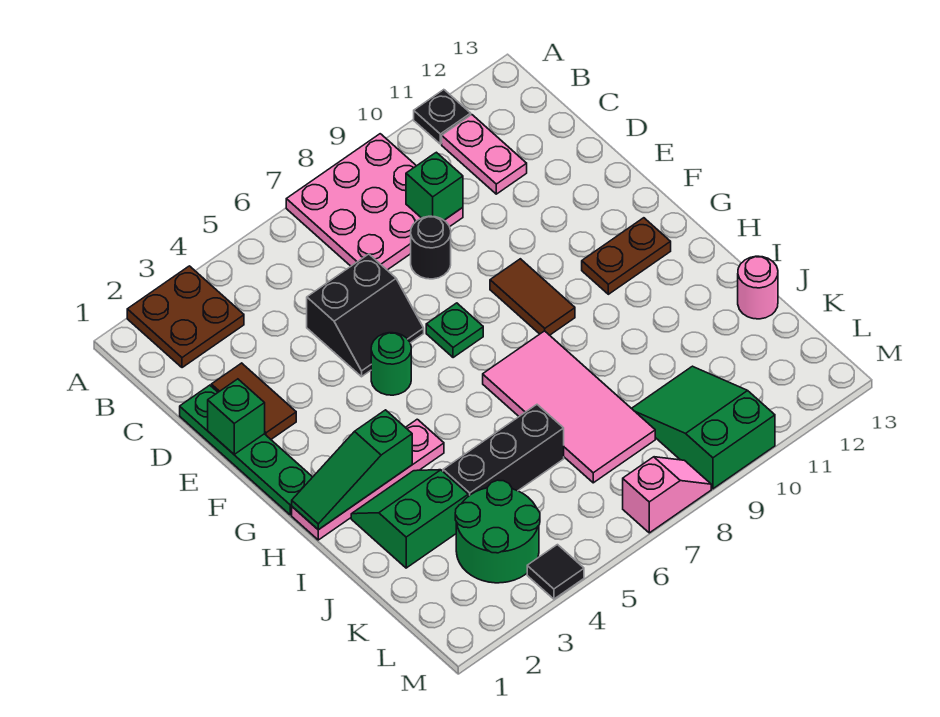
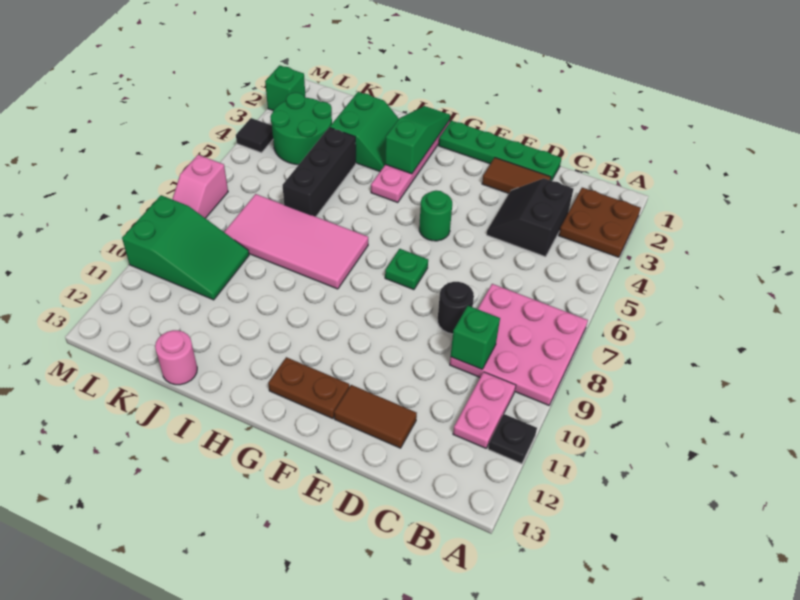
pink 1x2 plate [442,115,527,194] -> pink 1x2 plate turned to [453,372,516,448]
black 2x2 slope [307,254,424,377] -> black 2x2 slope moved to [487,178,573,257]
green 1x1 brick [208,379,265,454] -> green 1x1 brick moved to [265,65,306,111]
brown 1x2 tile [490,259,575,335] -> brown 1x2 tile moved to [334,385,417,448]
brown 1x2 plate [582,218,671,294] -> brown 1x2 plate turned to [268,357,350,419]

